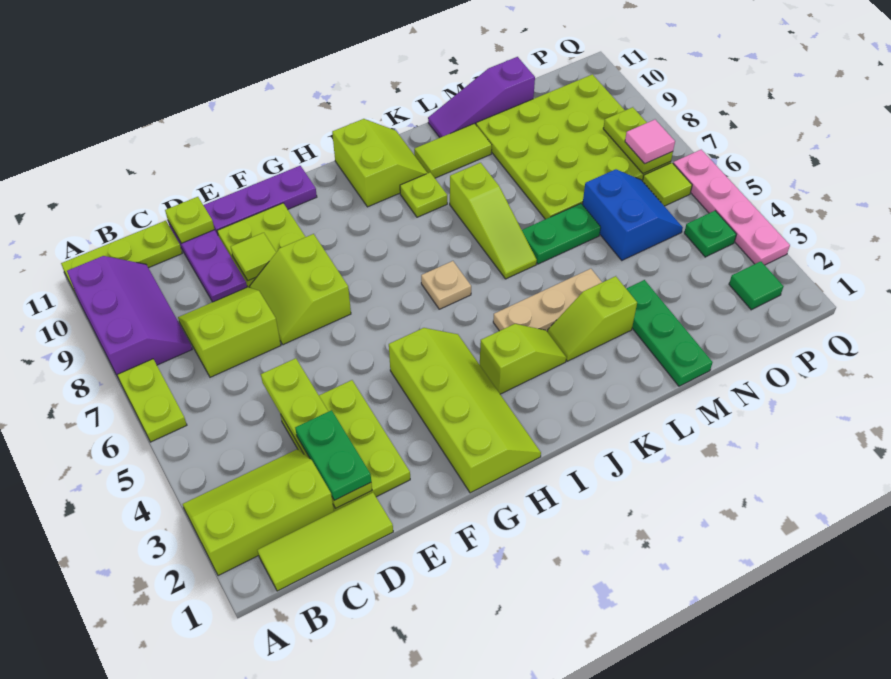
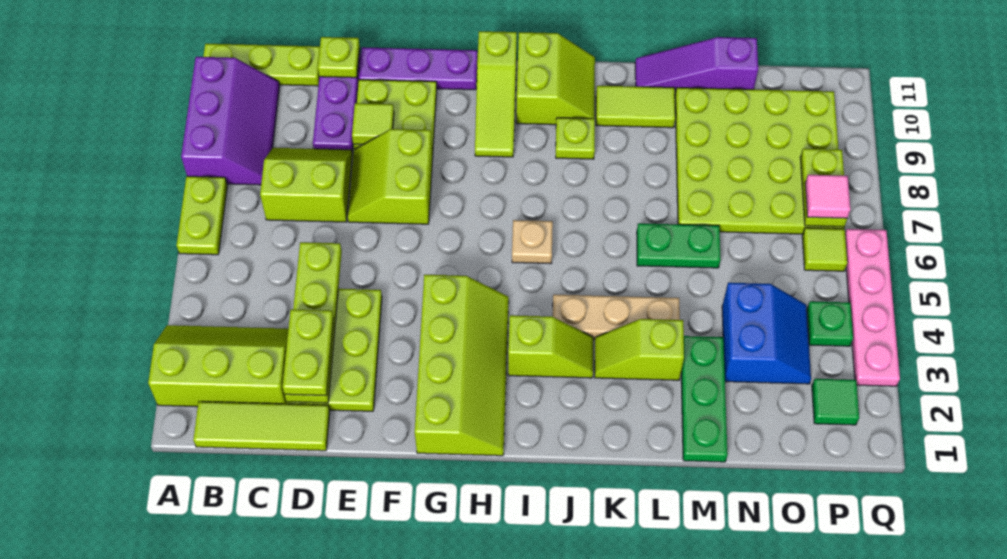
green 1x2 plate [295,410,371,500] -> lime 1x2 plate [283,309,334,396]
lime 1x3 slope [450,163,537,279] -> lime 1x3 slope moved to [475,31,517,157]
blue 2x2 slope [582,169,683,260] -> blue 2x2 slope moved to [722,283,811,384]

